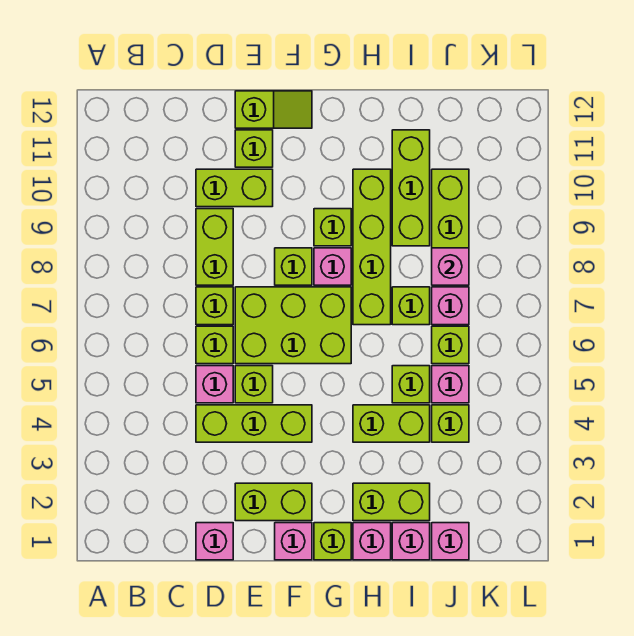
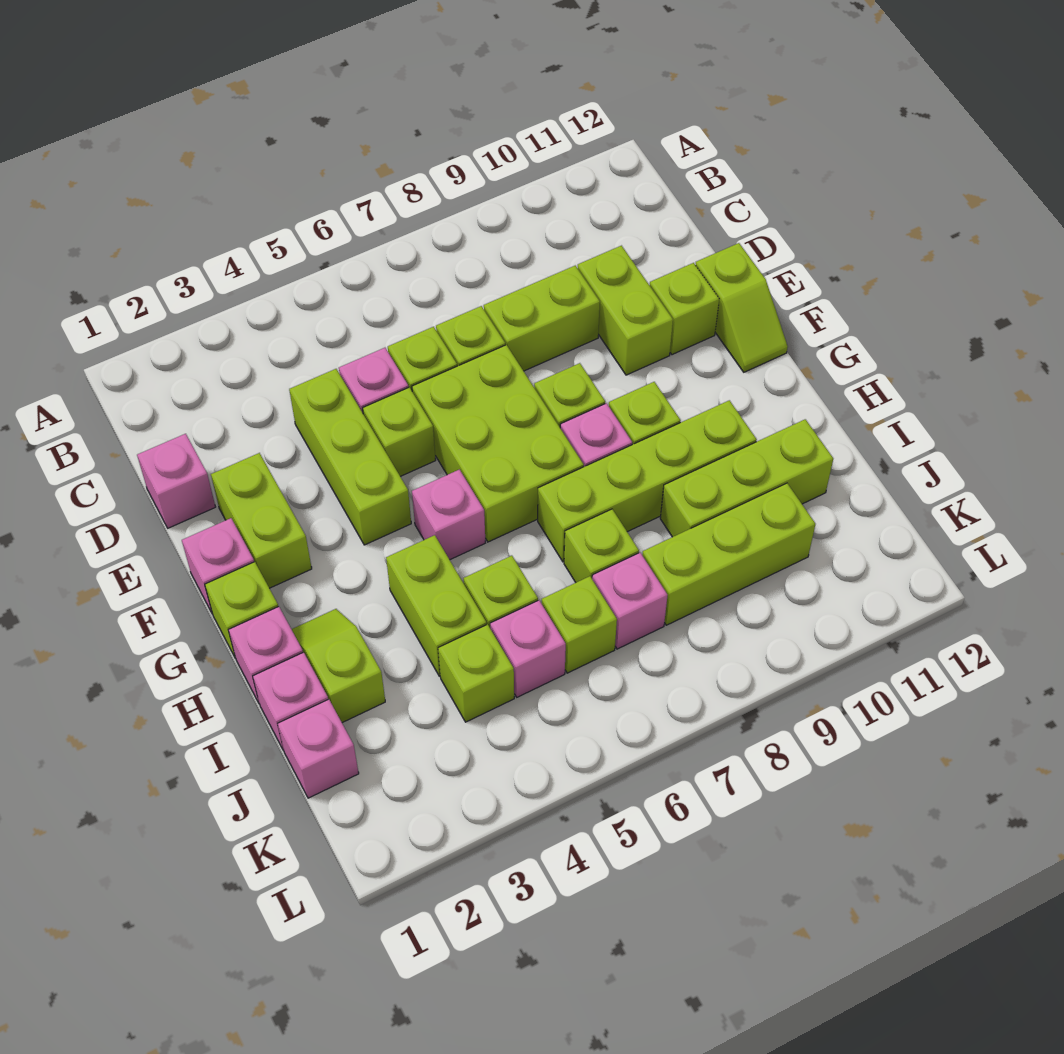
lime 1x2 brick [353,483,430,521] -> lime 1x2 slope [292,609,385,723]
pink 1x1 brick [432,248,469,285] -> pink 1x1 brick moved to [412,470,485,560]

